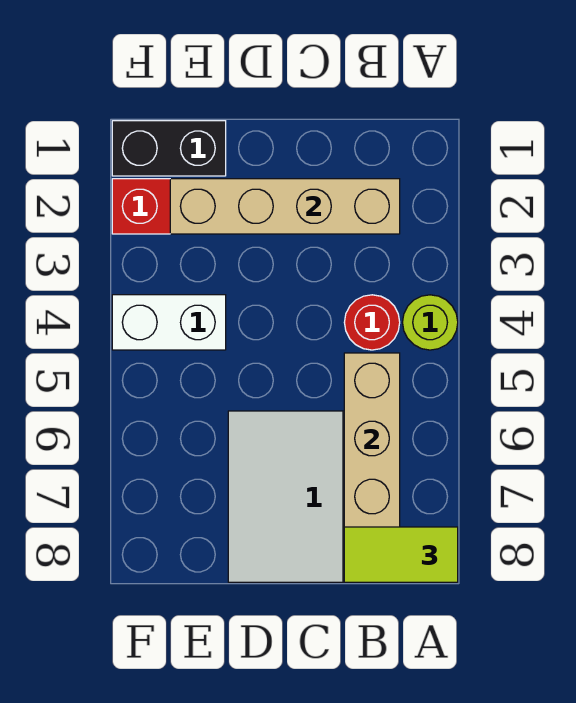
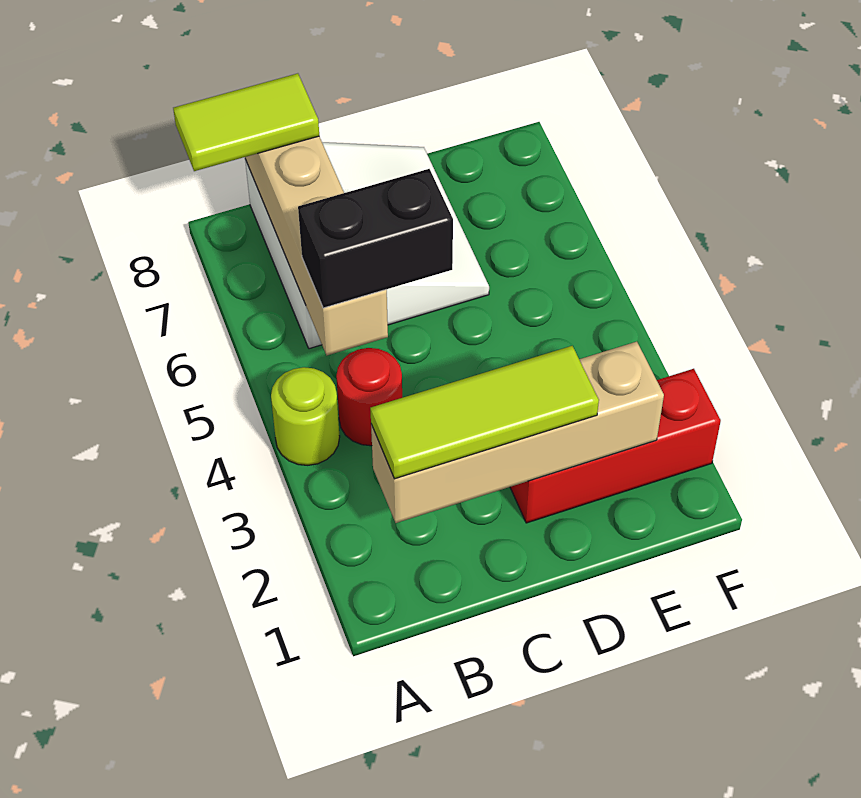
none -> lime 1x3 tile [370,346,599,479]
black 1x2 brick [112,121,226,176] -> black 1x2 brick moved to [298,169,453,308]
white 1x2 brick [112,295,226,350] -> none

